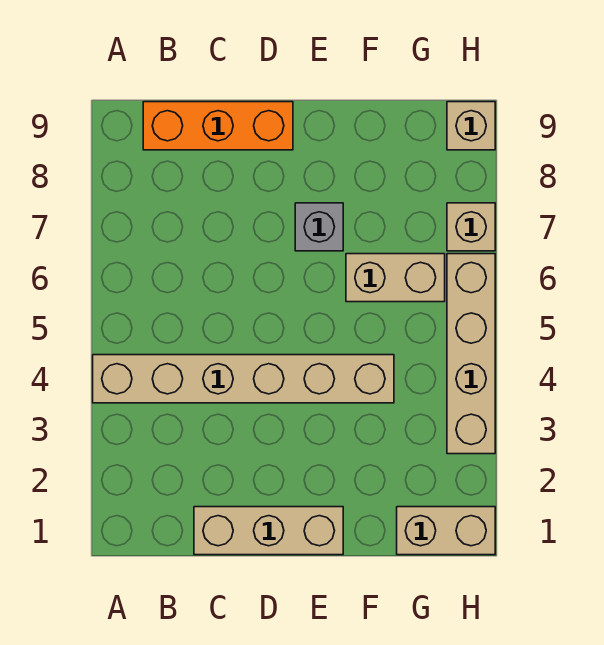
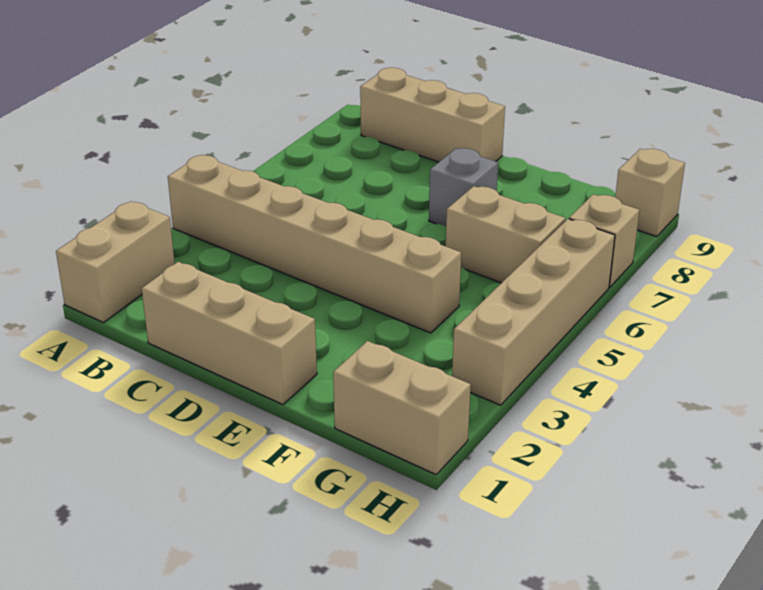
none -> tan 1x2 brick [56,201,175,323]
orange 1x3 brick [143,102,293,150] -> tan 1x3 brick [360,68,505,162]

